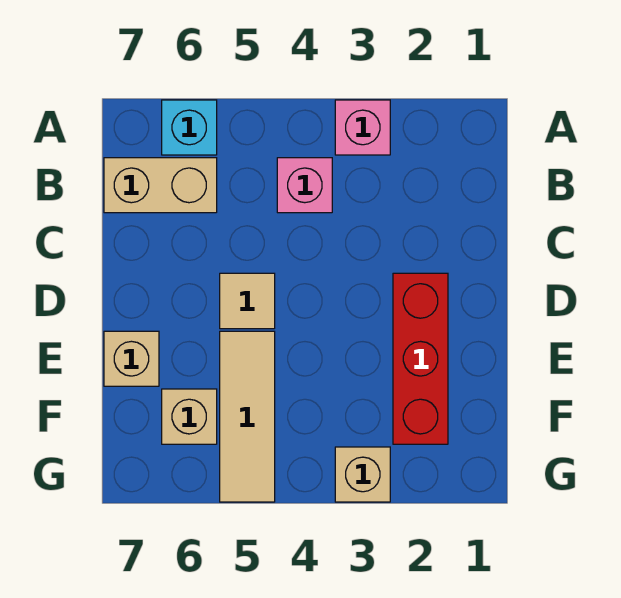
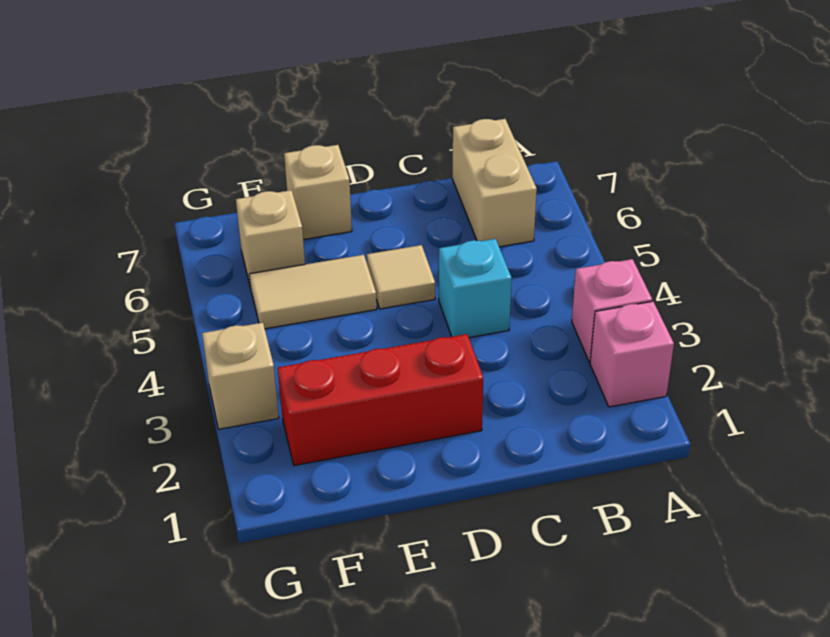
cyan 1x1 brick [162,100,217,155] -> cyan 1x1 brick moved to [439,239,512,338]
pink 1x1 brick [277,158,332,213] -> pink 1x1 brick moved to [590,301,674,407]
tan 1x3 tile [220,331,275,502] -> tan 1x2 tile [249,255,377,329]

